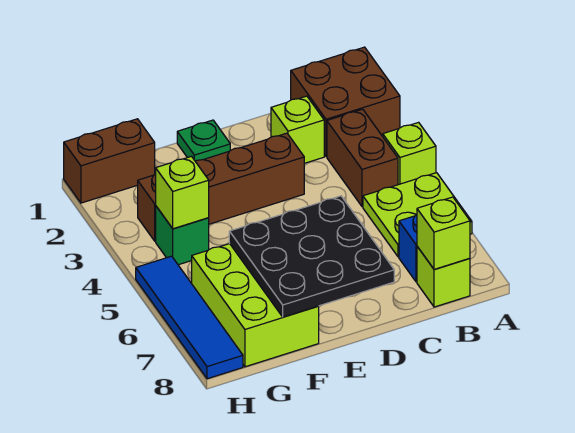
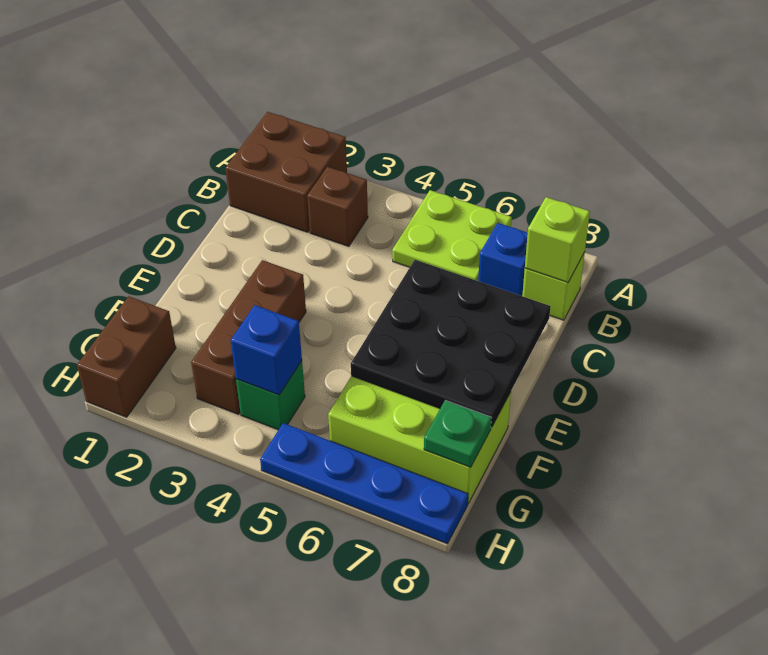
lime 1x1 brick [383,122,436,185] -> none
brown 1x2 brick [327,109,398,207] -> brown 1x1 brick [307,167,368,246]
lime 1x1 brick [271,96,324,163] -> none
brown 1x4 brick [138,133,304,241] -> brown 1x3 brick [191,260,306,414]
green 1x1 plate [177,120,230,161] -> green 1x1 plate moved to [424,400,491,467]
lime 1x1 brick [156,156,209,229] -> blue 1x1 brick [231,305,302,395]
blue 1x4 tile [136,256,243,379] -> blue 1x4 plate [260,423,468,544]

